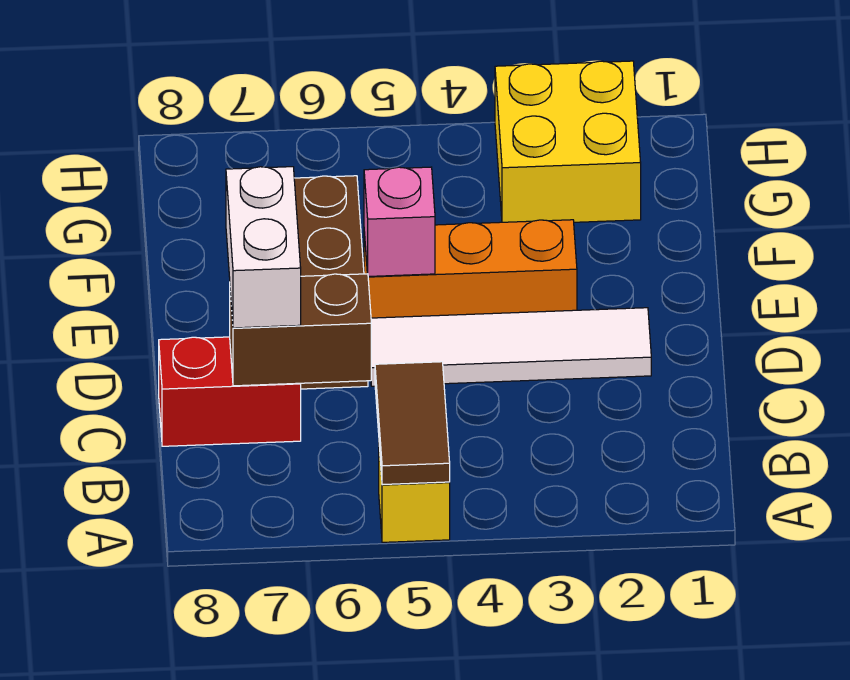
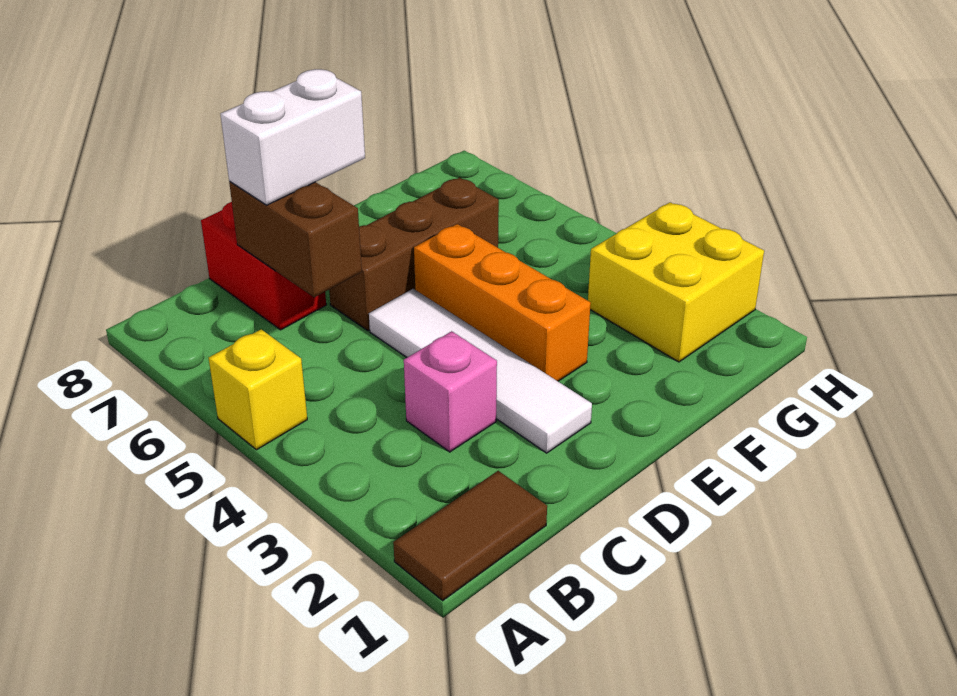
brown 1x2 tile [375,362,450,485] -> brown 1x2 tile moved to [393,471,547,601]
pink 1x1 brick [364,167,435,276] -> pink 1x1 brick moved to [404,331,497,452]

